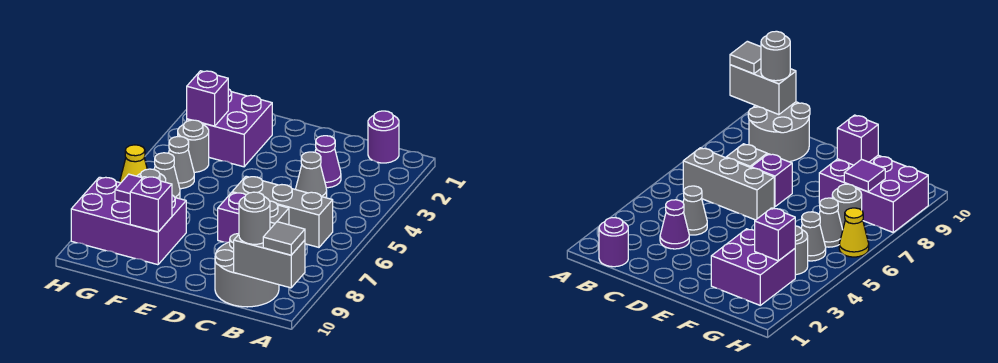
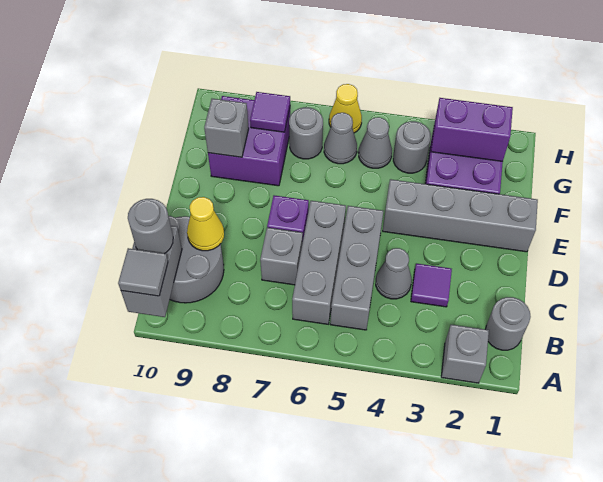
none -> grey 1x1 brick [441,325,489,383]
purple 1x1 round brick [368,111,399,163] -> grey 1x1 round brick [485,297,531,350]
none -> grey 1x3 brick [330,206,383,330]
purple 1x1 cone [315,136,341,188] -> purple 1x1 tile [411,264,452,307]
none -> yellow 1x1 cone [187,197,224,251]
none -> grey 1x4 brick [383,179,538,252]
purple 2x3 brick [71,177,186,265] -> purple 2x2 brick [208,96,290,186]
purple 1x1 brick [130,177,172,232] -> grey 1x1 brick [204,99,249,157]
purple 1x1 brick [187,71,228,126] -> purple 1x2 brick [431,98,513,161]

